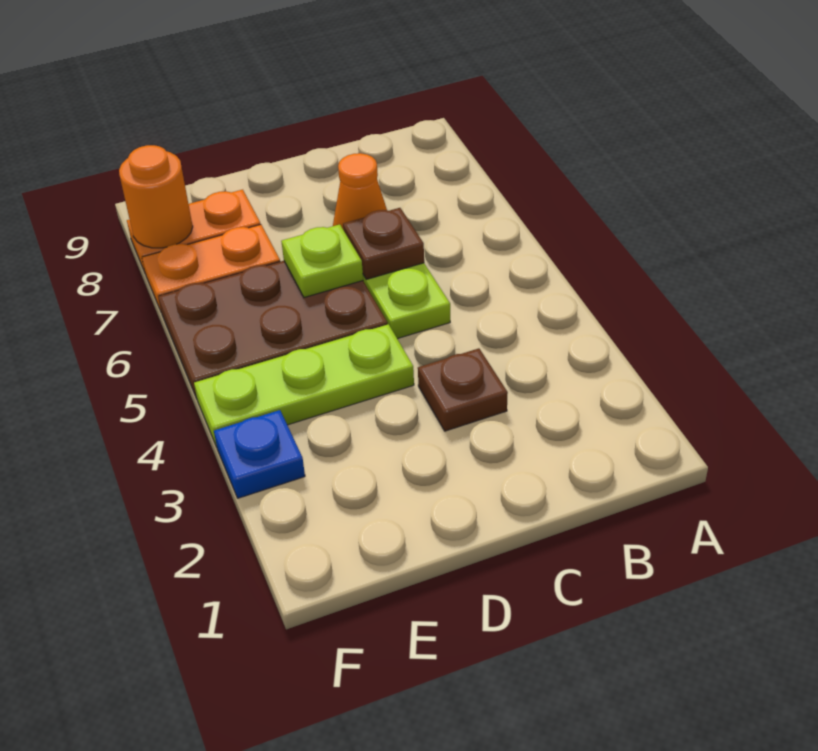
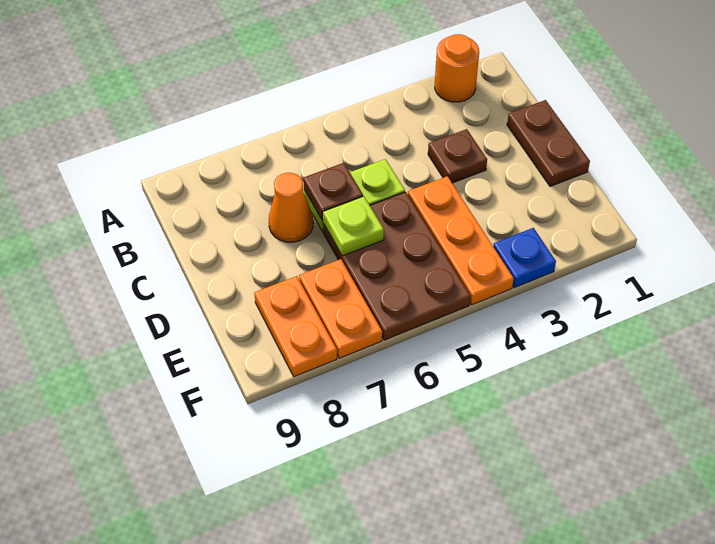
none -> brown 1x2 plate [507,100,590,187]
lime 1x3 plate [194,324,414,447] -> orange 1x3 plate [408,176,514,305]
orange 1x1 round brick [119,145,193,248] -> orange 1x1 round brick moved to [435,34,479,102]

